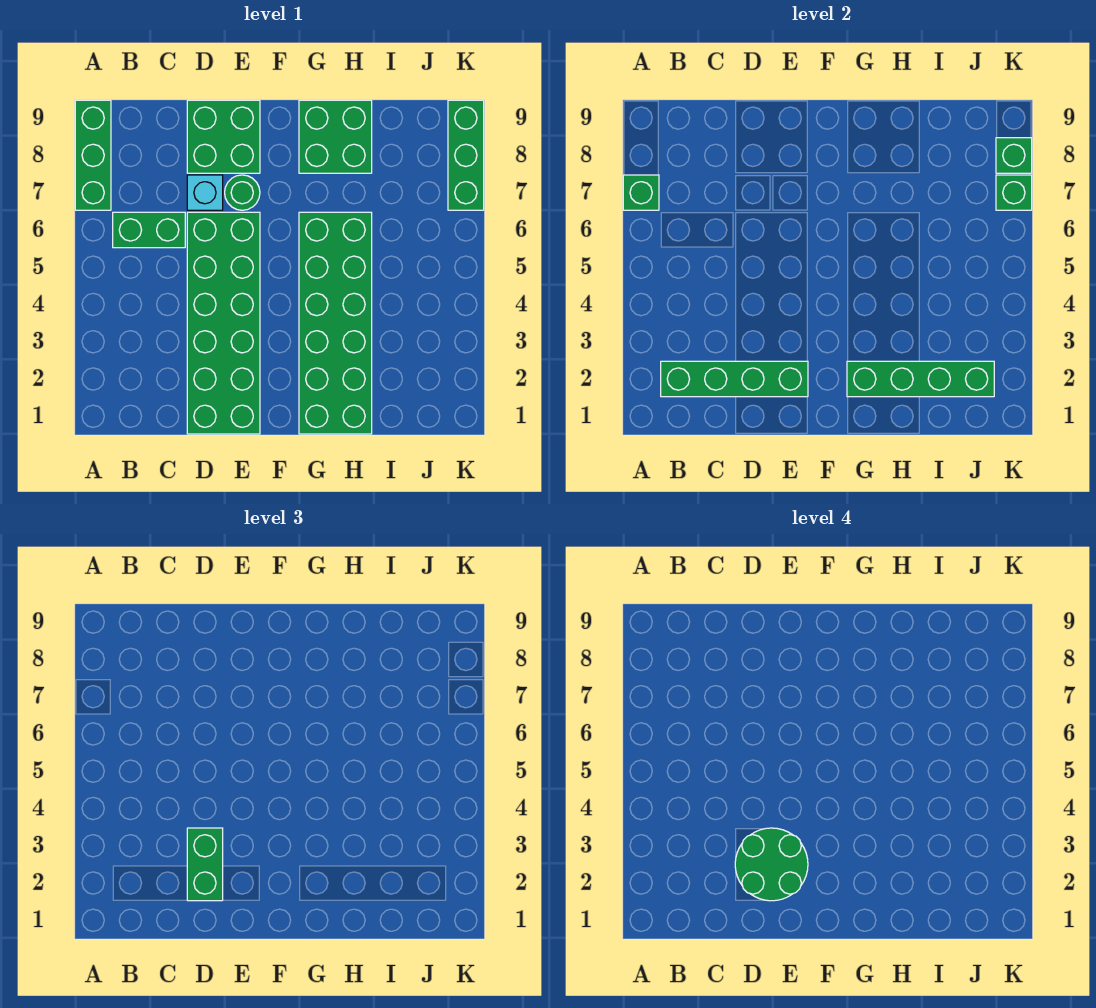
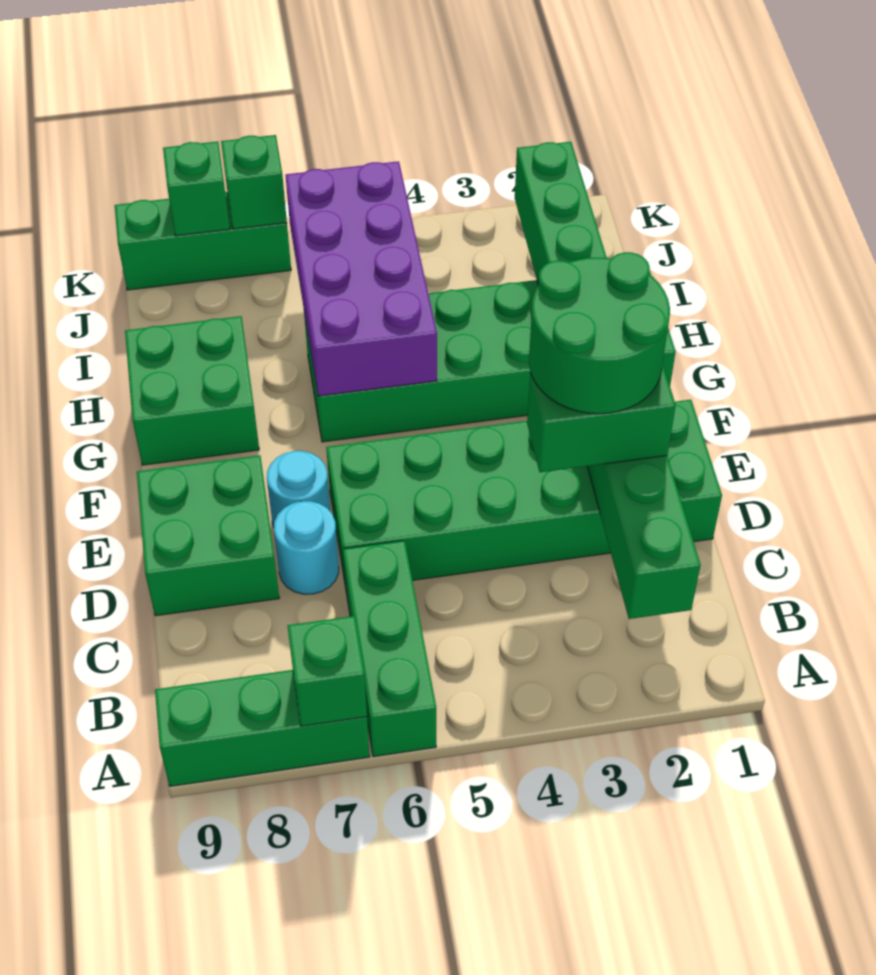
green 1x2 brick [113,212,185,248] -> green 1x3 brick [343,541,436,757]
cyan 1x1 brick [187,175,223,210] -> cyan 1x1 round brick [274,501,339,594]
green 1x1 round brick [225,175,260,210] -> cyan 1x1 round brick [267,451,330,526]
none -> purple 2x4 brick [286,161,437,396]

